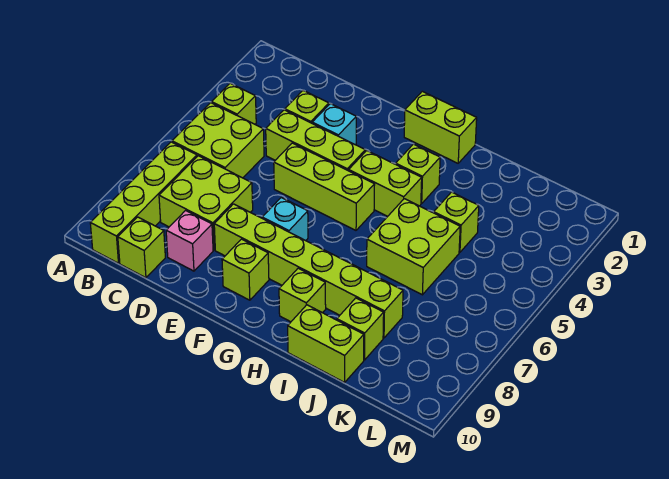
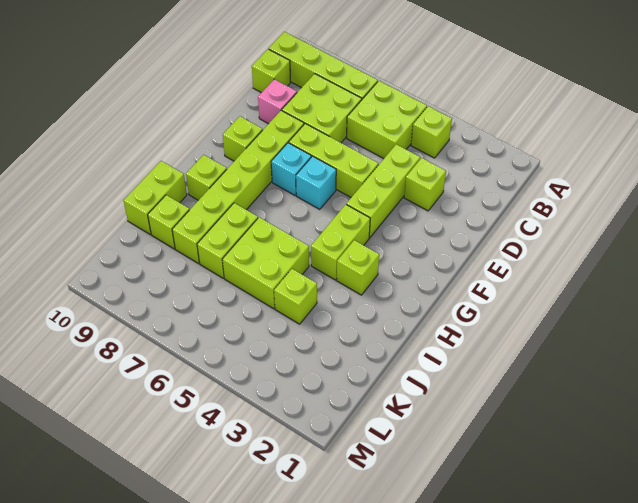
cyan 1x1 brick [312,104,356,145] -> cyan 1x1 brick moved to [296,156,336,209]
lime 1x3 brick [274,143,375,230] -> lime 1x3 brick turned to [289,124,378,197]
lime 1x2 brick [404,91,477,163] -> lime 1x2 brick moved to [197,203,258,278]

